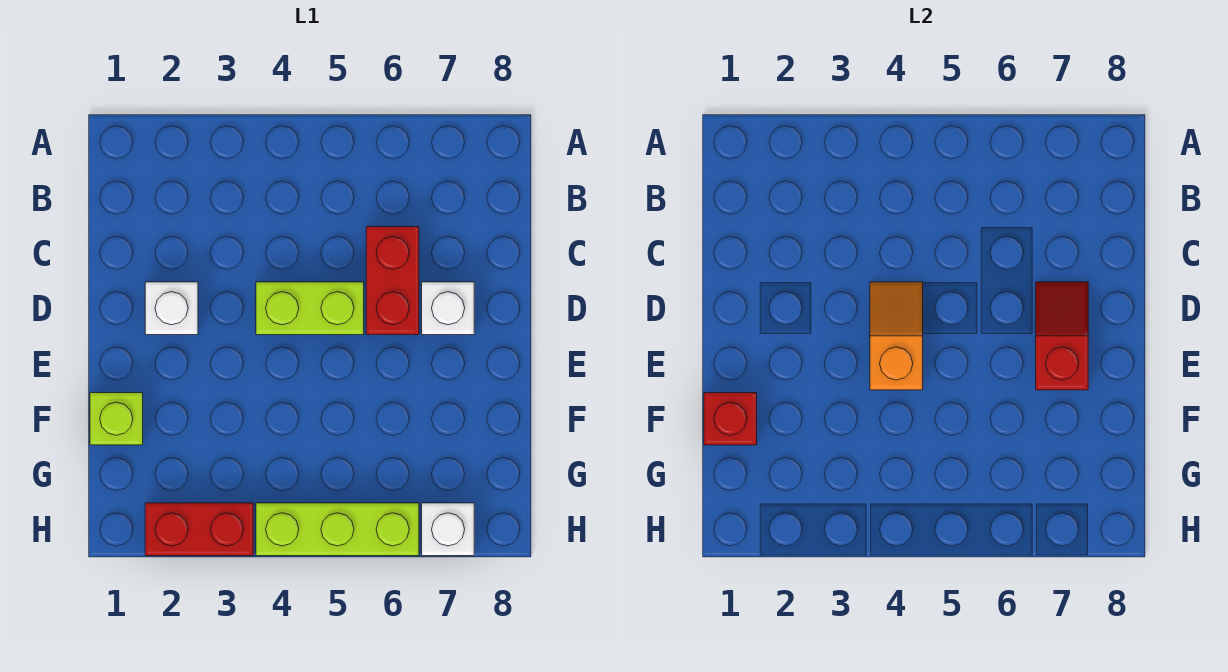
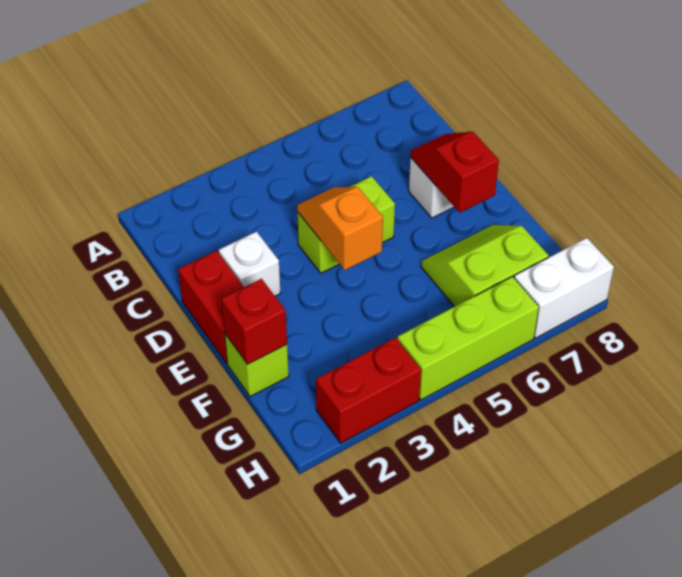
red 1x2 brick [366,227,419,335] -> red 1x2 brick moved to [178,251,244,364]
none -> lime 2x2 slope [421,225,549,307]
white 1x1 brick [422,503,474,556] -> white 1x2 brick [514,238,614,338]

